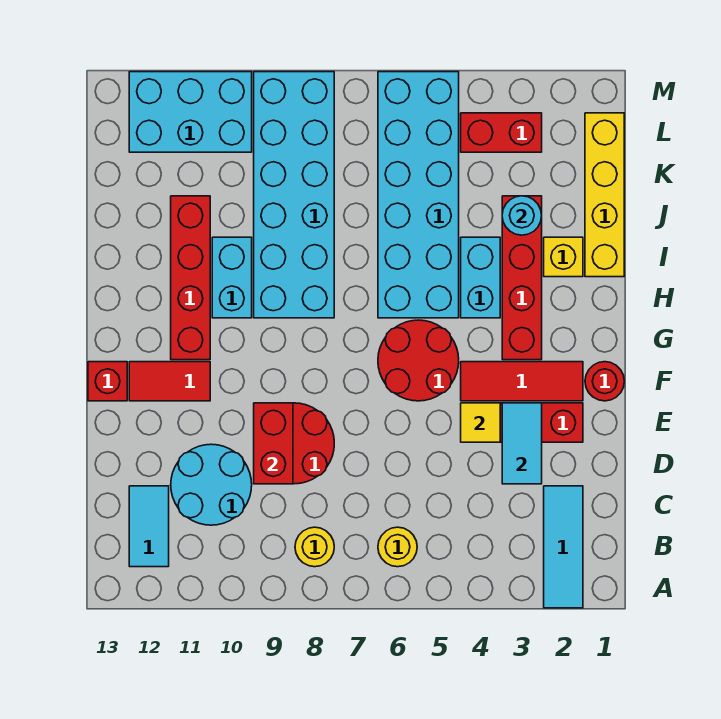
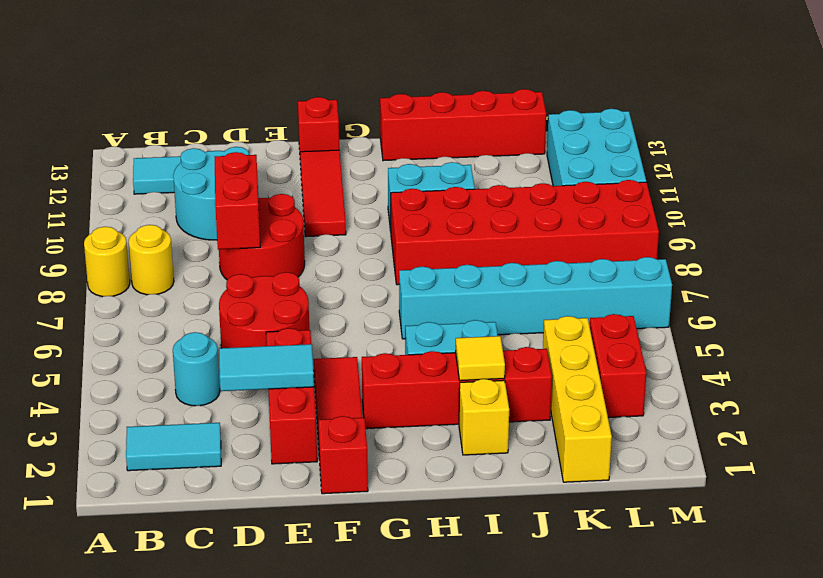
cyan 1x3 tile [544,486,583,608] -> cyan 1x2 tile [126,423,221,471]
yellow 1x1 round brick [378,527,417,567] -> yellow 1x1 round brick moved to [84,227,130,297]
red 1x2 brick [254,403,293,484] -> red 1x2 brick turned to [215,152,260,249]
yellow 1x1 tile [461,403,500,442] -> yellow 1x1 tile moved to [456,336,505,381]
red 1x1 round brick [585,362,624,401] -> red 1x1 brick [318,416,368,494]
red 2x2 round brick [378,320,459,401] -> red 2x2 round brick moved to [219,272,309,348]
red 1x2 tile [129,362,210,401] -> red 1x3 tile [300,150,346,237]
red 1x4 brick [171,196,210,360] -> red 1x4 brick moved to [380,89,546,161]
cyan 2x6 brick [378,72,459,318] -> cyan 1x6 brick [399,257,672,339]
cyan 2x6 brick [254,72,334,318] -> red 2x6 brick [391,180,659,285]
yellow 1x4 brick [585,113,624,277] -> yellow 1x4 brick turned to [543,316,612,482]
cyan 1x1 round brick [502,196,542,235] -> cyan 1x1 round brick moved to [173,332,220,406]

